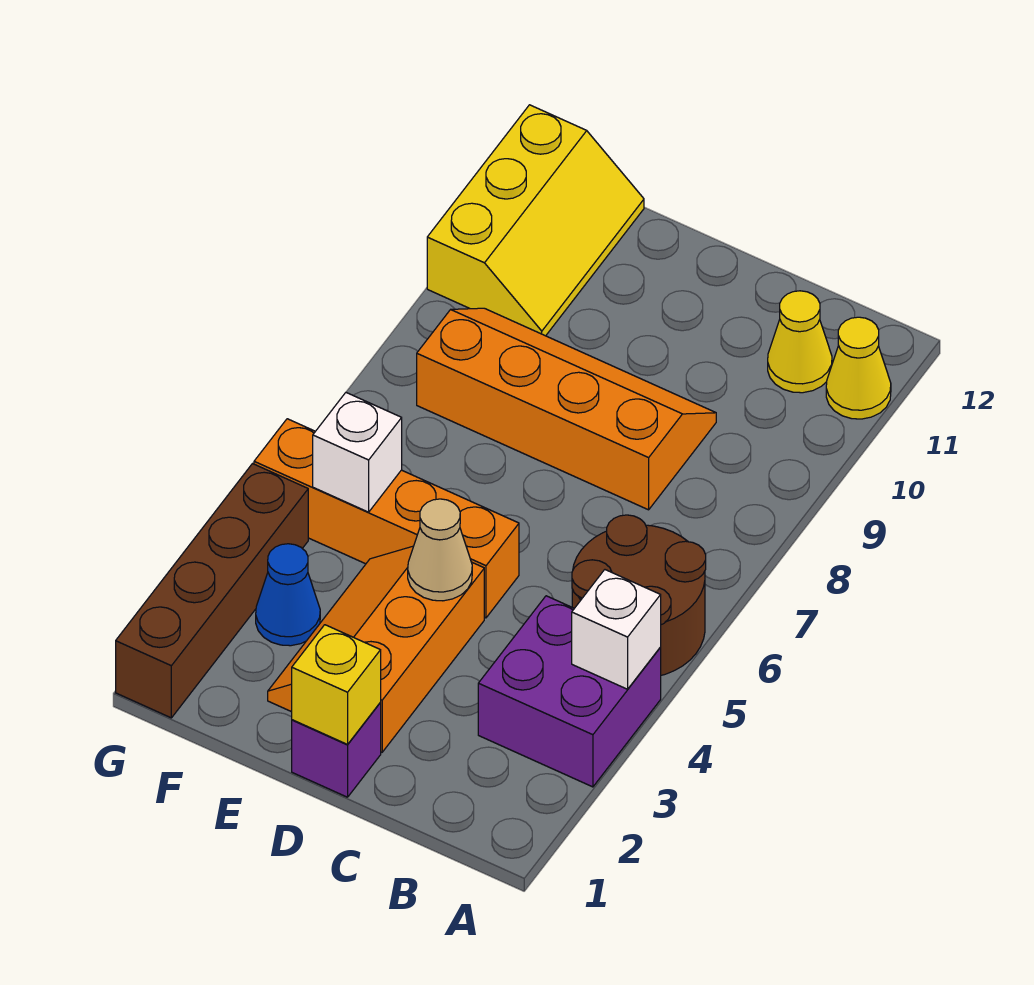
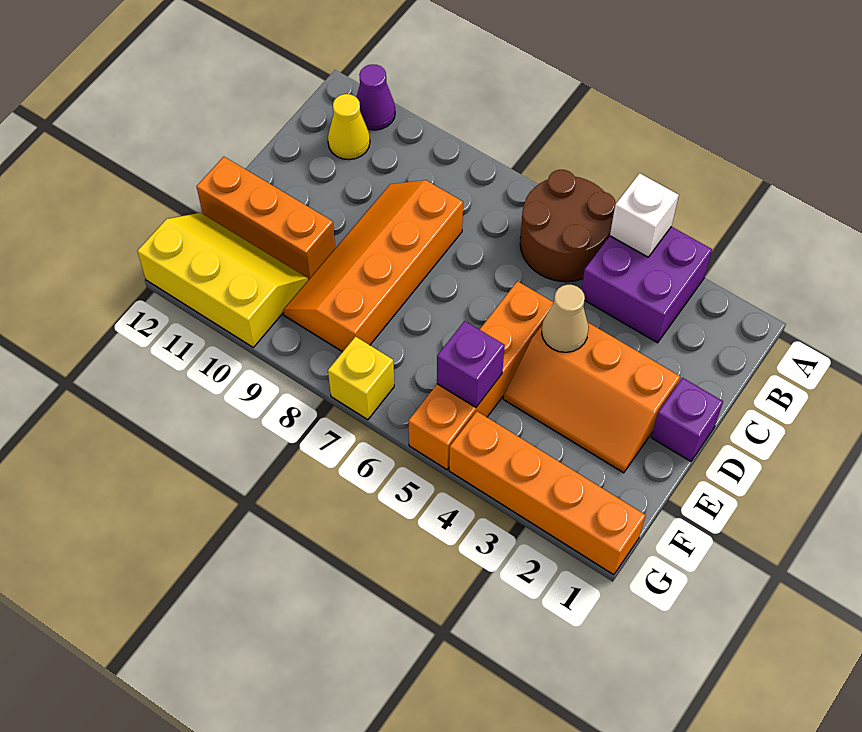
yellow 1x1 cone [826,317,891,419] -> purple 1x1 cone [356,64,395,130]
yellow 1x1 brick [292,625,381,744] -> yellow 1x1 brick moved to [328,336,394,420]
none -> orange 1x3 brick [197,157,335,280]
blue 1x1 cone [256,544,320,646] -> none
white 1x1 brick [313,393,402,512] -> purple 1x1 brick [437,321,505,407]
brown 1x4 brick [116,464,308,718] -> orange 1x4 brick [449,411,646,575]

